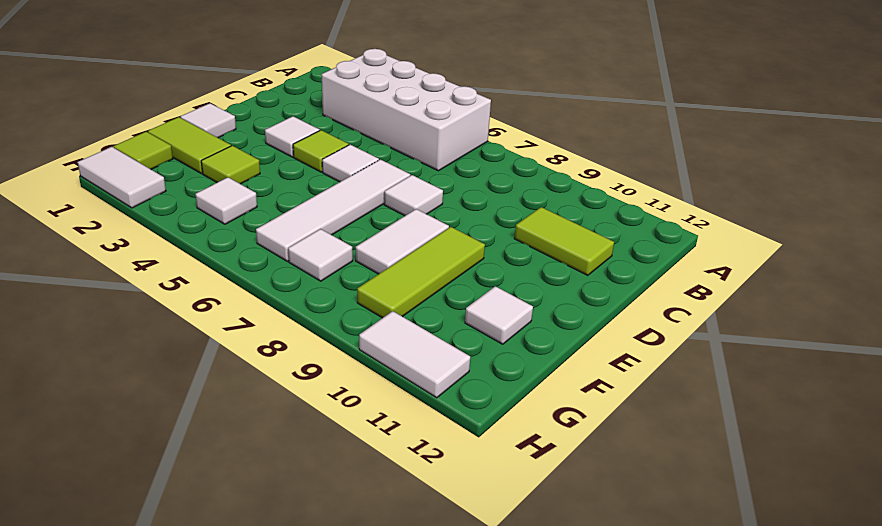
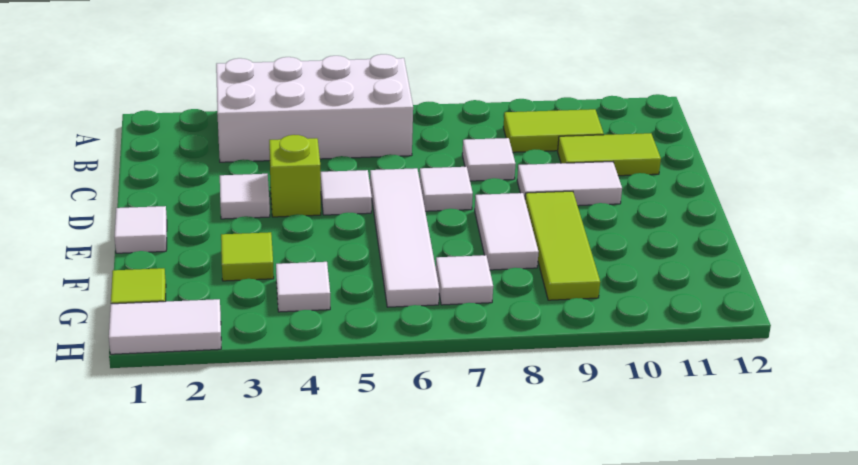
lime 1x1 tile [293,130,349,172] -> lime 1x1 brick [269,135,321,217]
lime 1x2 tile [148,117,231,174] -> lime 1x2 tile moved to [503,109,604,152]
white 1x1 tile [465,286,533,344] -> white 1x1 tile moved to [462,138,515,181]
white 1x2 tile [359,311,470,398] -> white 1x2 tile moved to [517,162,622,206]

